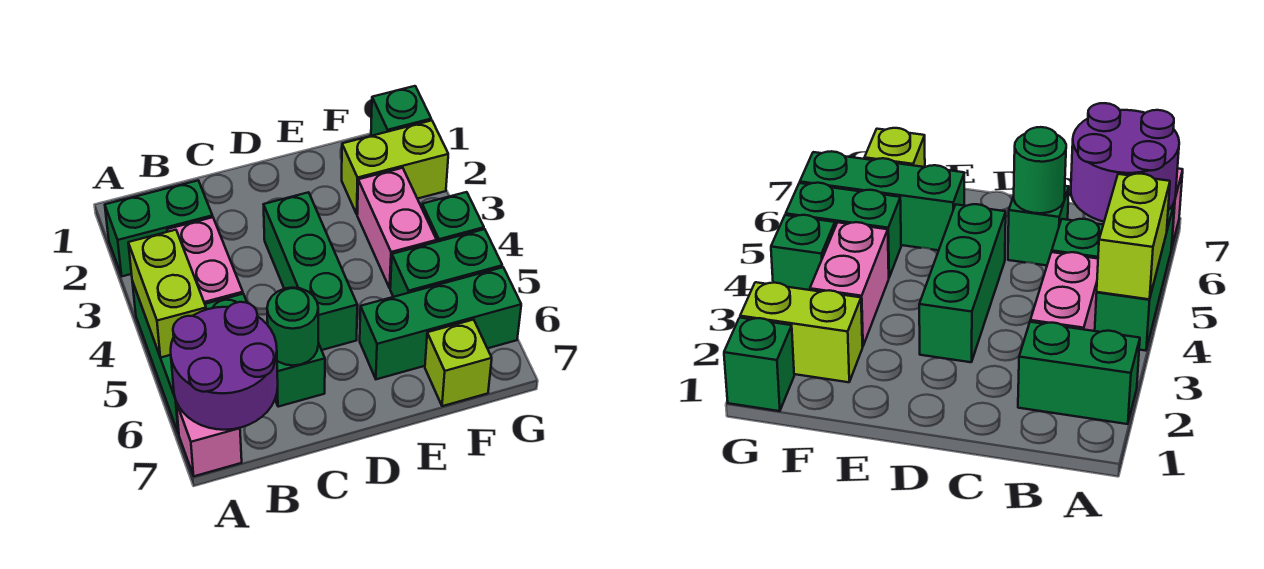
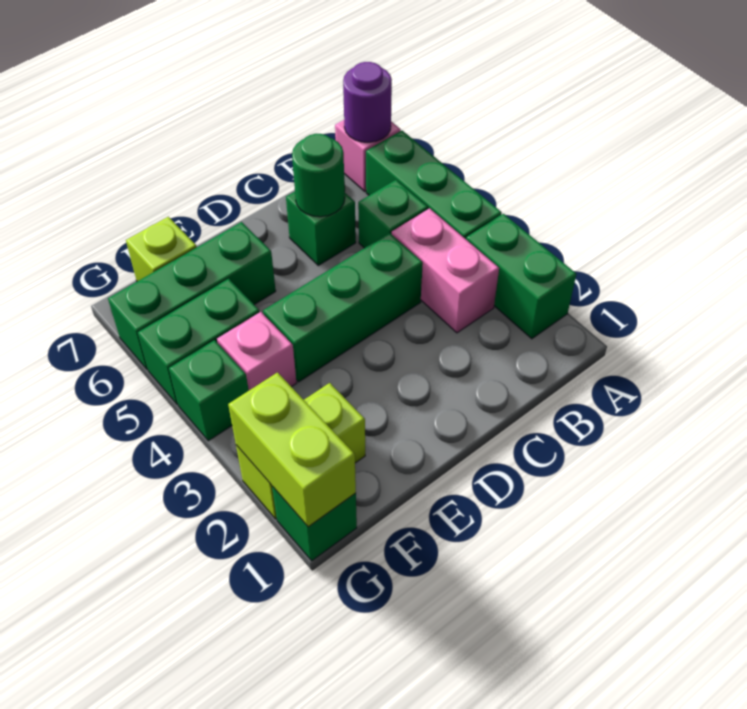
green 1x2 brick [105,181,213,276] -> green 1x2 brick turned to [466,214,576,339]
lime 1x2 brick [128,230,206,358] -> lime 1x2 brick moved to [228,373,356,527]
purple 2x2 round brick [171,302,278,430] -> purple 1x1 round brick [343,62,392,142]
green 1x3 brick [264,192,357,350] -> green 1x3 brick turned to [263,233,423,382]
pink 1x2 brick [357,168,437,288] -> pink 1x1 brick [217,312,297,390]

